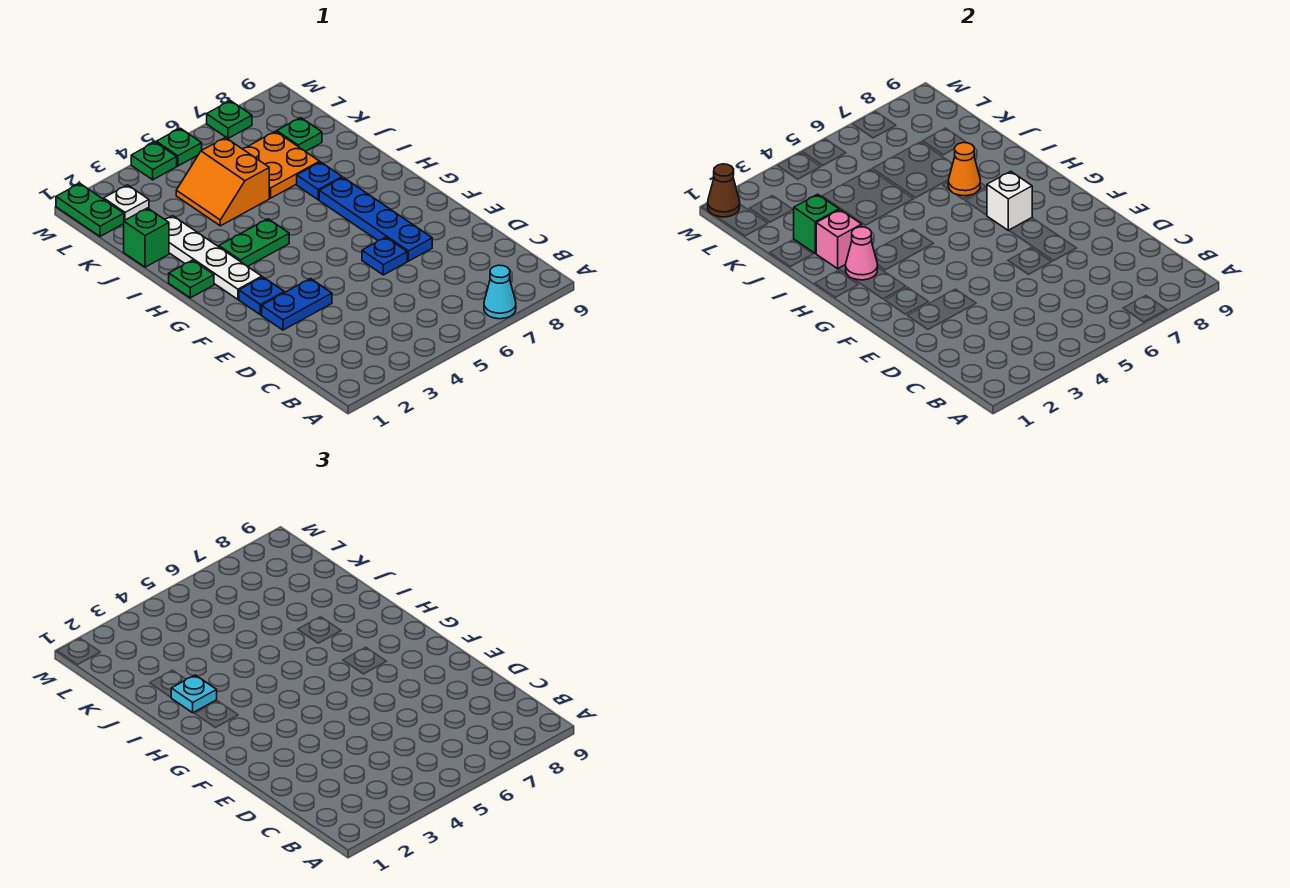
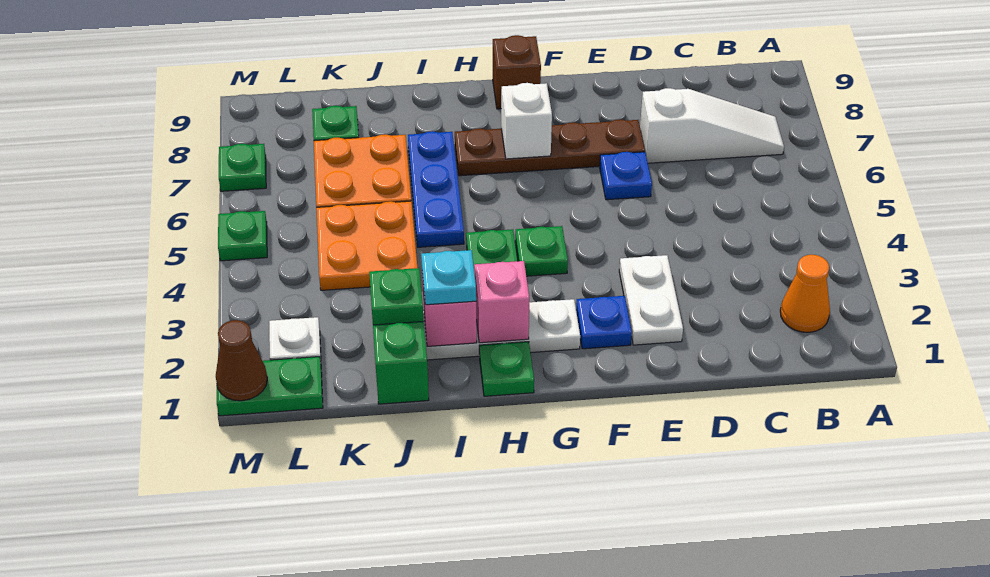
cyan 1x1 cone [484,265,516,319] -> none
none -> white 1x3 slope [640,88,784,163]
blue 1x2 plate [262,279,332,330] -> white 1x2 plate [619,255,683,345]
blue 1x4 plate [319,177,432,261] -> brown 1x4 plate [455,119,645,176]
none -> brown 1x1 brick [493,35,541,109]
pink 1x1 cone [846,227,878,280] -> pink 1x1 brick [474,261,529,343]
blue 1x1 plate [297,162,342,200] -> blue 1x3 plate [408,131,464,247]
orange 1x1 cone [948,143,980,196] -> orange 1x1 cone moved to [780,255,830,332]
orange 2x2 slope [176,138,269,226] -> orange 2x2 plate [316,201,417,290]
green 1x1 plate [131,142,177,180] -> green 1x1 plate moved to [515,226,568,276]

